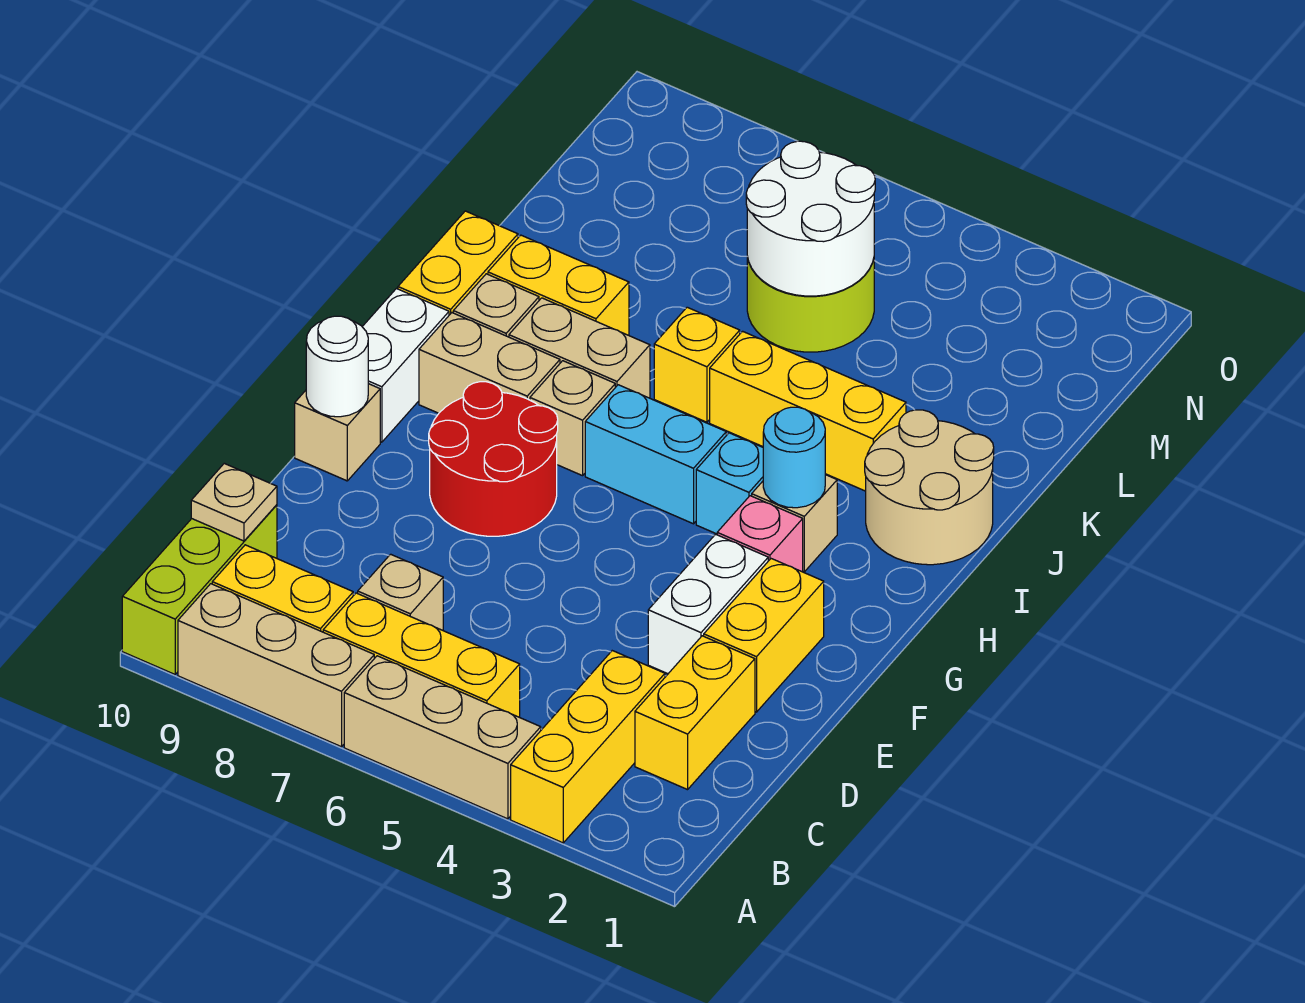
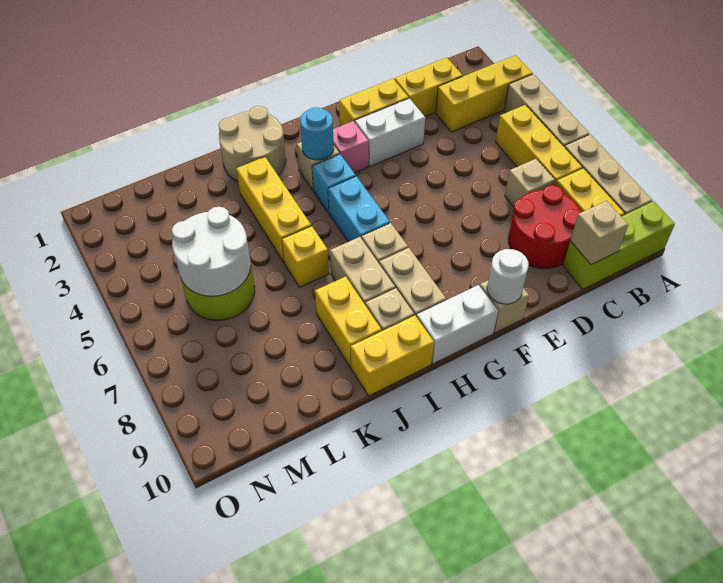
tan 1x1 plate [191,463,277,541] -> tan 1x1 brick [570,201,628,265]
red 2x2 round brick [429,382,558,536] -> red 2x2 round brick moved to [508,185,581,269]

